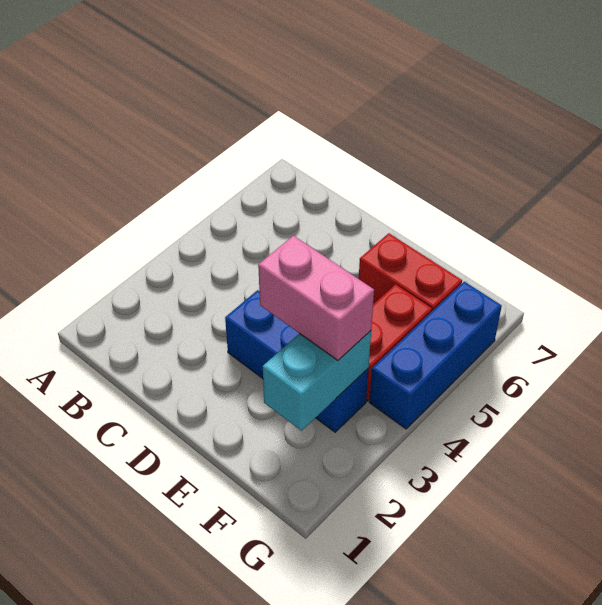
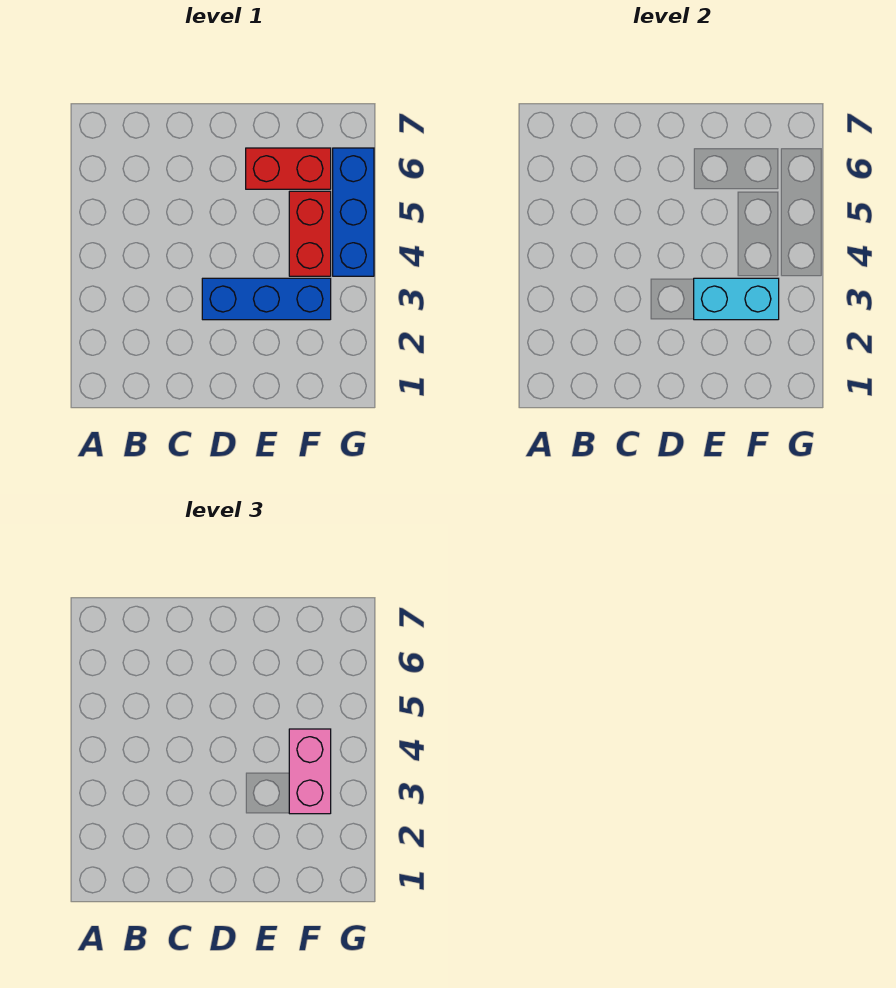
pink 1x2 brick [258,236,374,360] -> pink 1x2 brick turned to [289,729,331,814]
cyan 1x2 brick [263,331,371,431] -> cyan 1x2 brick turned to [694,278,779,320]

